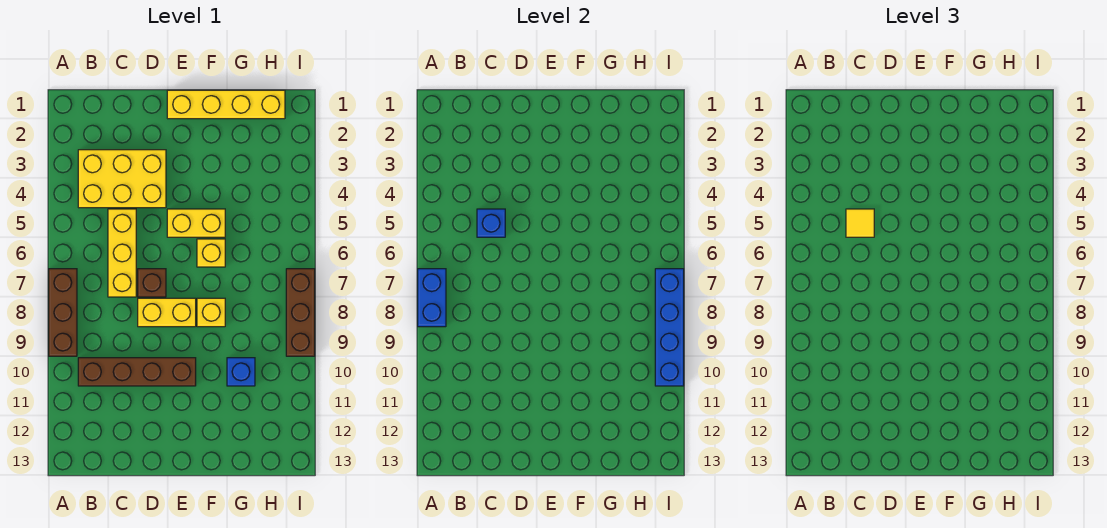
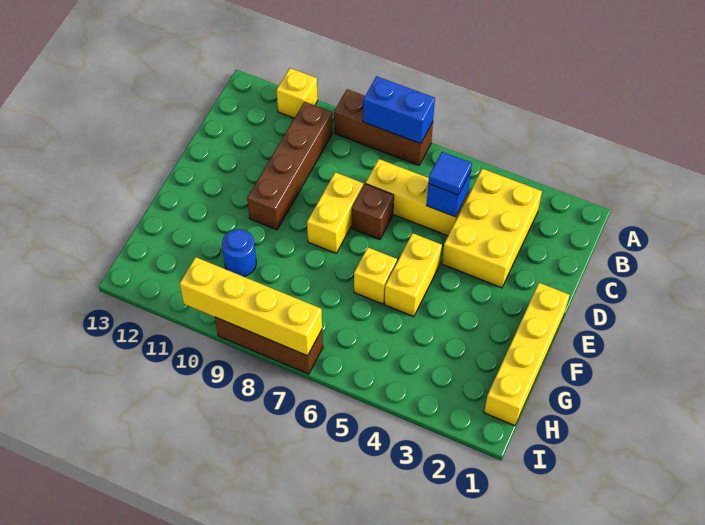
yellow 1x1 tile [846,209,874,237] -> blue 1x1 tile [428,152,472,195]
yellow 1x1 brick [197,298,225,327] -> yellow 1x1 brick moved to [277,68,318,118]
blue 1x1 brick [227,358,255,386] -> blue 1x1 round brick [222,229,256,277]
blue 1x4 brick [655,269,684,386] -> yellow 1x4 brick [180,257,322,356]

